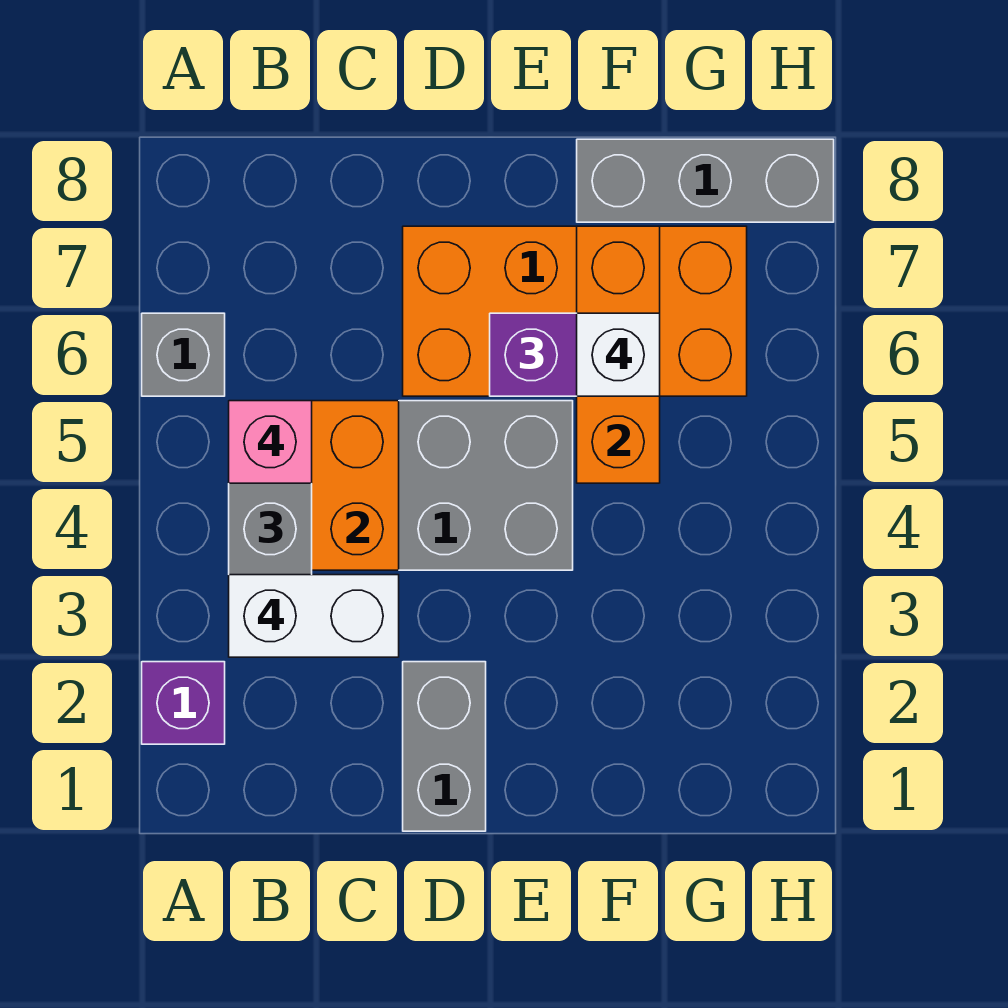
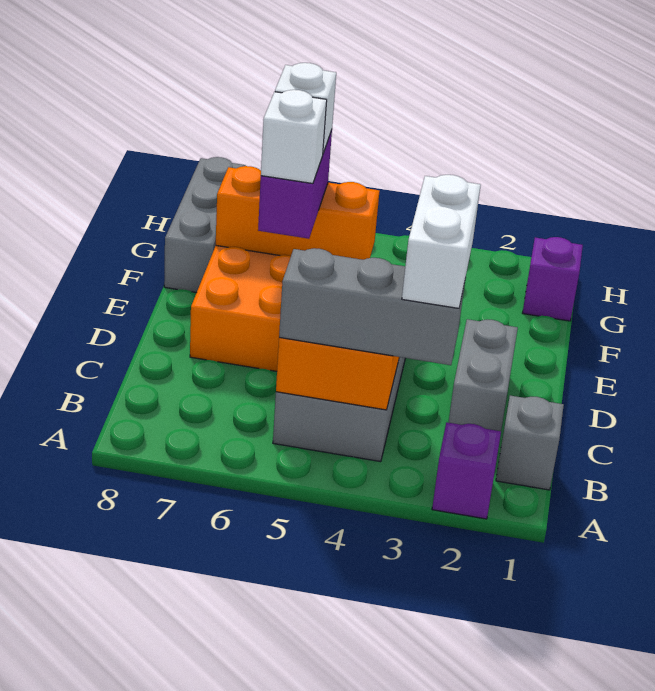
grey 1x1 brick [142,313,225,396] -> grey 1x1 brick moved to [496,396,564,490]
pink 1x1 brick [229,401,312,483] -> none
grey 1x2 brick [403,662,486,831] -> grey 1x2 brick turned to [448,319,518,431]
none -> white 1x1 brick [261,90,327,184]
none -> purple 1x1 brick [523,237,583,321]

